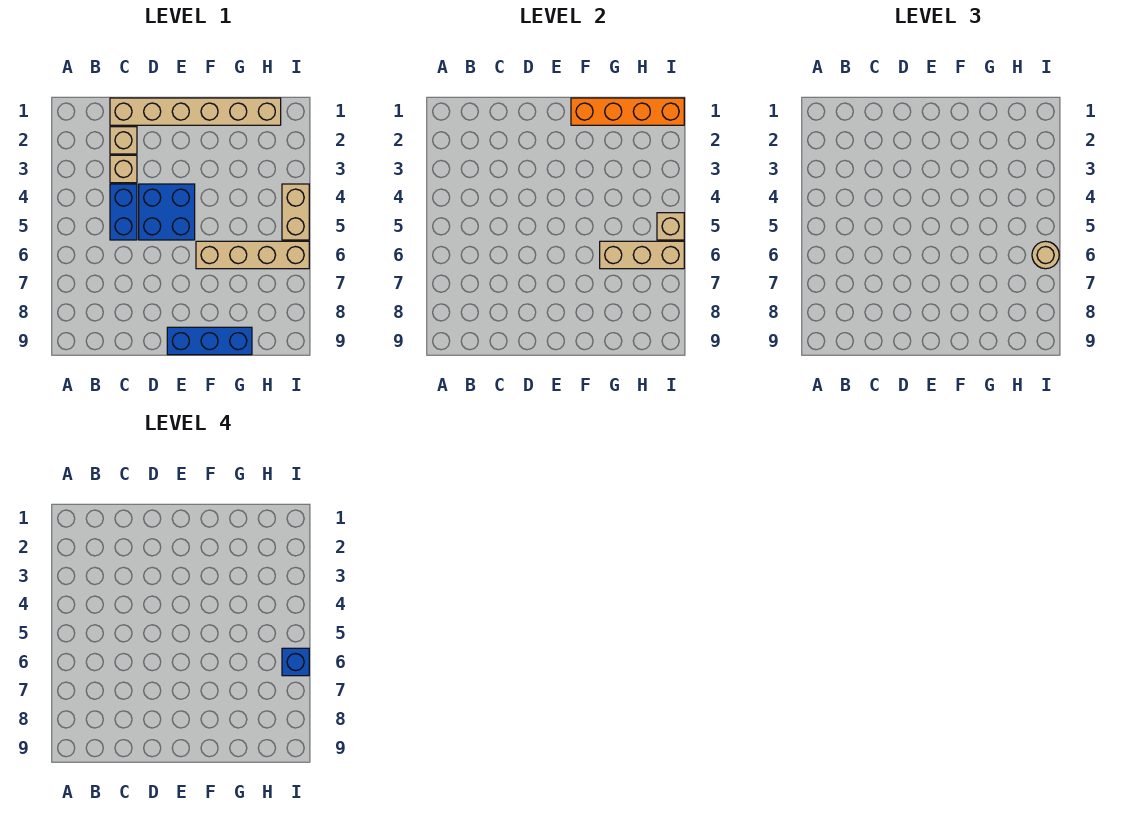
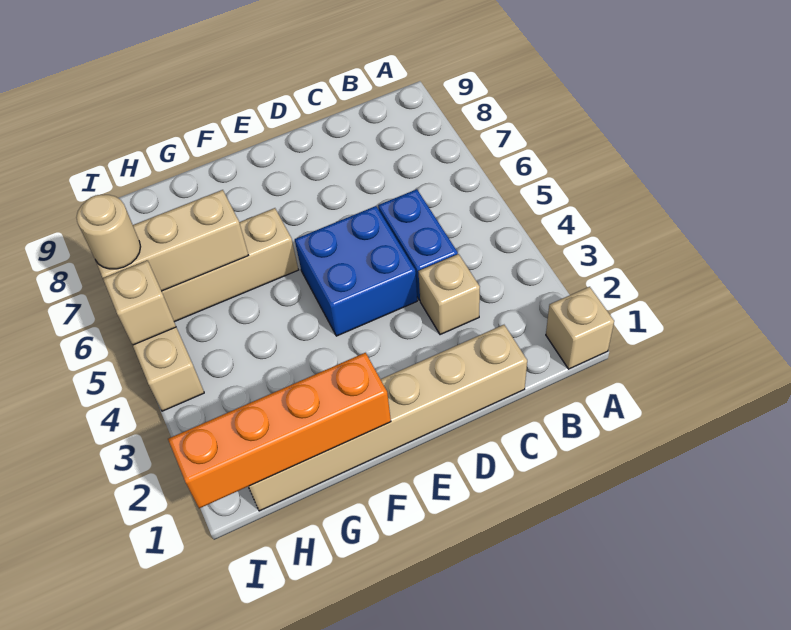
tan 1x1 brick [110,127,137,154] -> tan 1x1 brick moved to [546,287,614,369]
blue 1x3 brick [167,327,252,355] -> none
blue 1x1 brick [282,648,309,676] -> none

